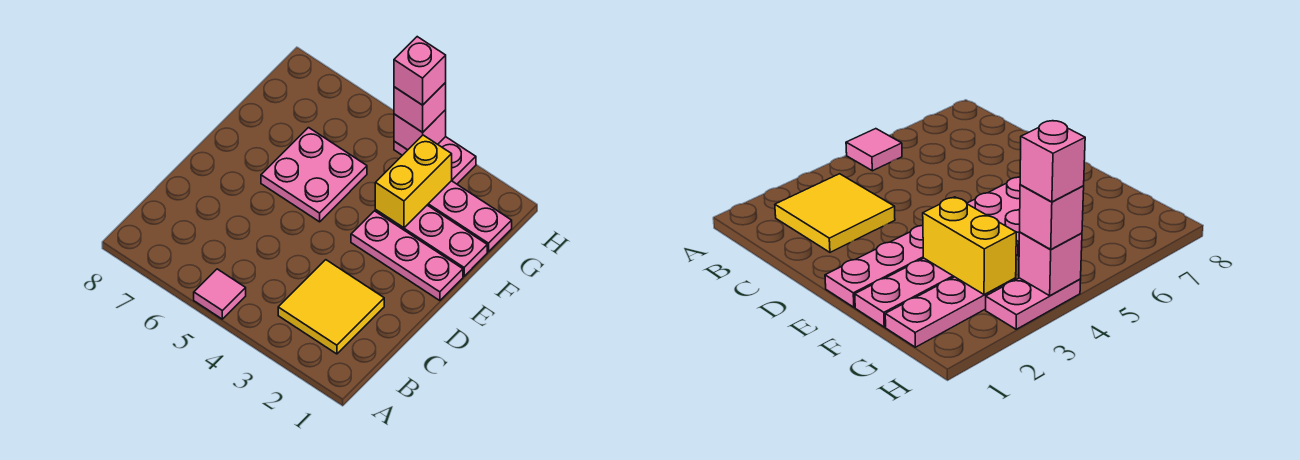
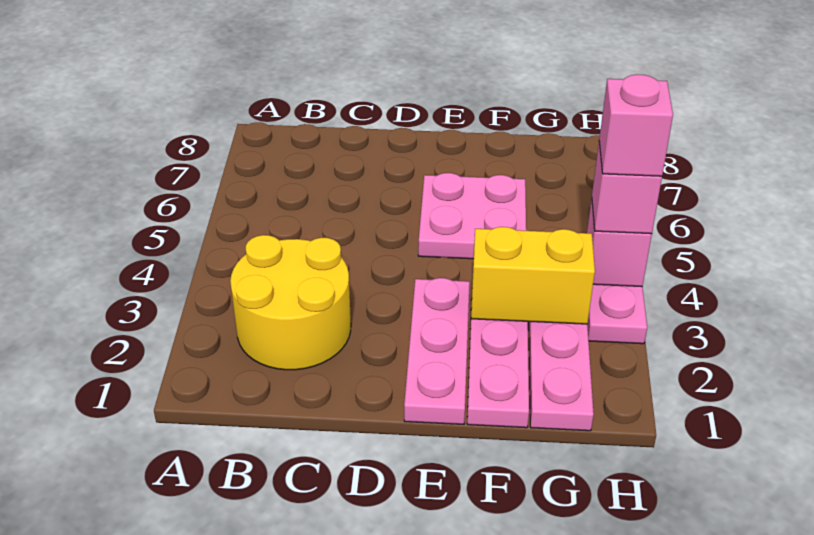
pink 1x1 tile [194,269,246,319] -> none
yellow 2x2 tile [278,260,384,354] -> yellow 2x2 round brick [230,235,351,370]

